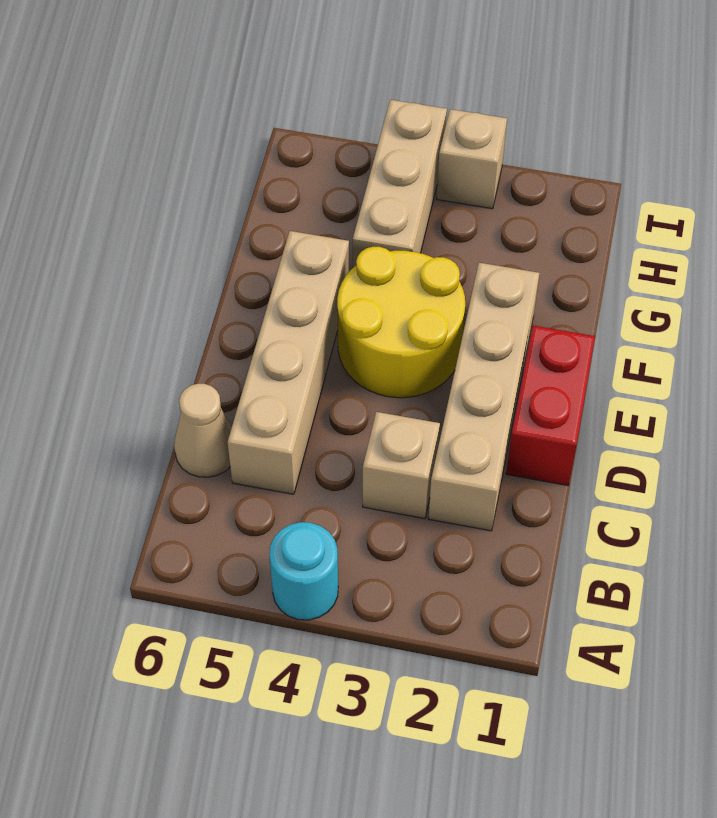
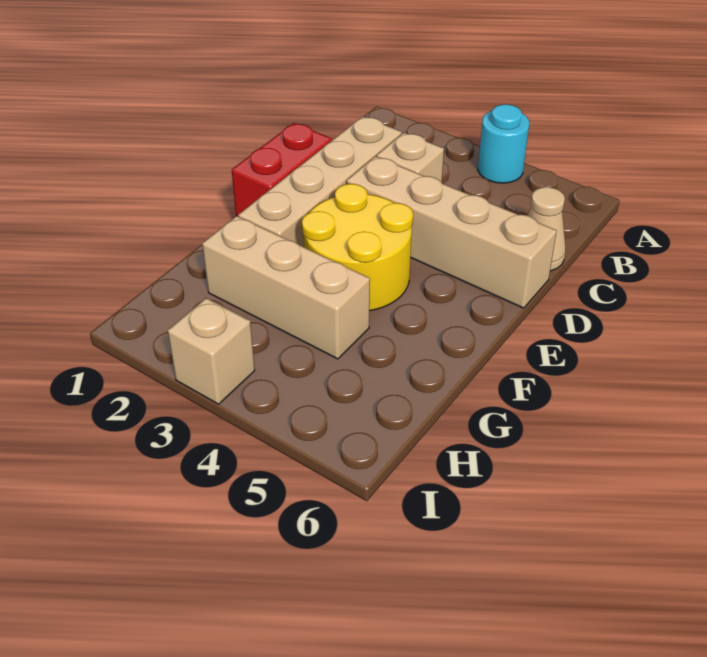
tan 1x4 brick [228,231,349,494] -> tan 1x4 brick turned to [347,156,557,308]
tan 1x3 brick [353,100,447,268] -> tan 1x3 brick turned to [202,216,370,359]

